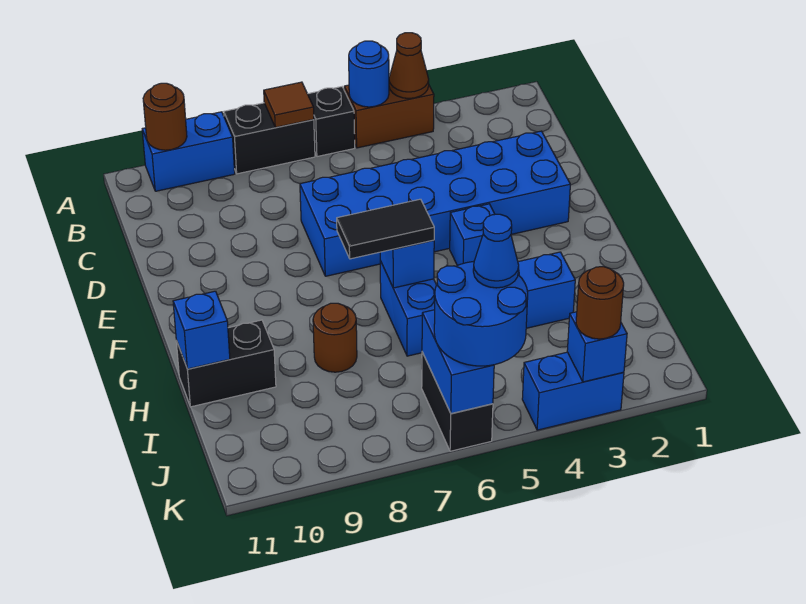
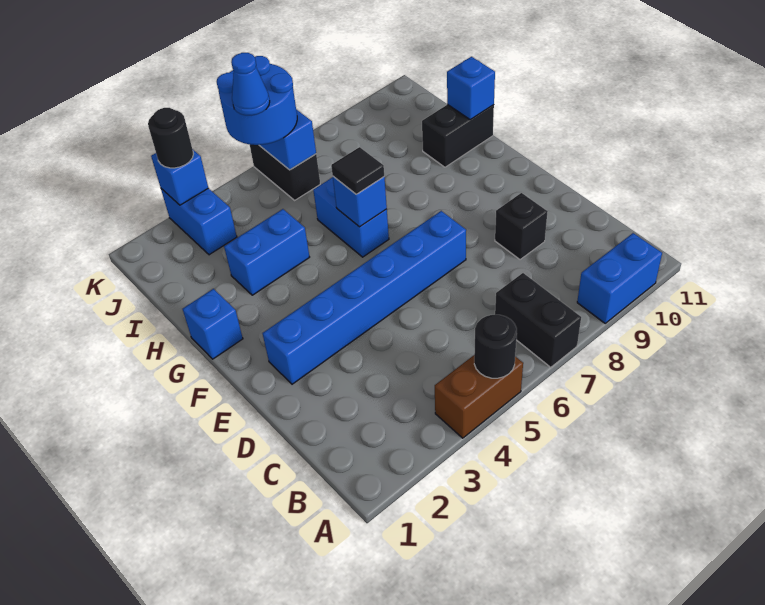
brown 1x1 cone [389,33,429,98] -> none
blue 1x1 round brick [349,41,389,107] -> black 1x1 round brick [474,315,517,378]
black 1x1 brick [308,87,355,157] -> black 1x1 brick moved to [495,193,548,260]
black 1x2 brick [224,103,315,174] -> black 1x2 brick turned to [495,273,581,367]
brown 1x1 tile [264,82,314,127] -> none
brown 1x1 round brick [143,83,187,150] -> none
blue 2x6 brick [300,131,570,276] -> blue 1x6 brick [263,211,466,384]
blue 1x1 brick [450,204,495,266] -> blue 1x1 brick moved to [183,289,243,359]
black 1x2 tile [337,199,434,259] -> black 1x1 tile [331,147,384,194]
brown 1x1 round brick [313,303,357,372] -> none
blue 1x2 brick [522,352,624,430] -> blue 1x2 brick turned to [161,188,237,255]
brown 1x1 round brick [576,267,624,339] -> black 1x1 round brick [148,108,193,168]

